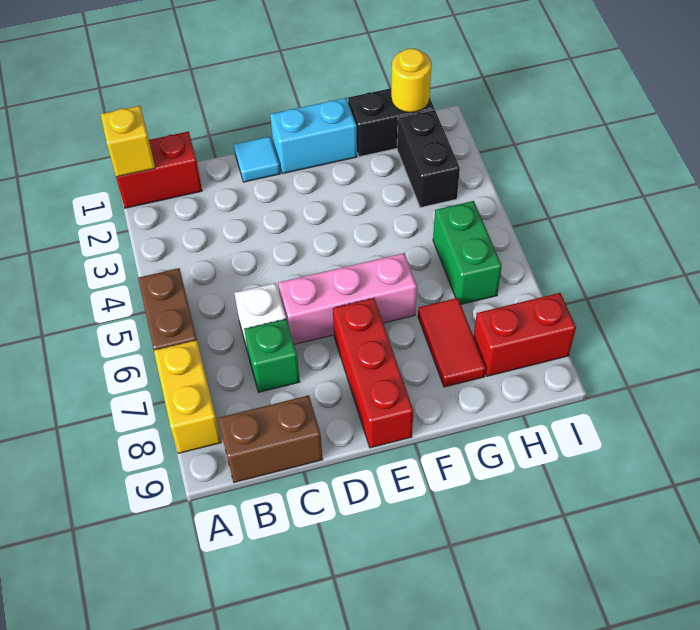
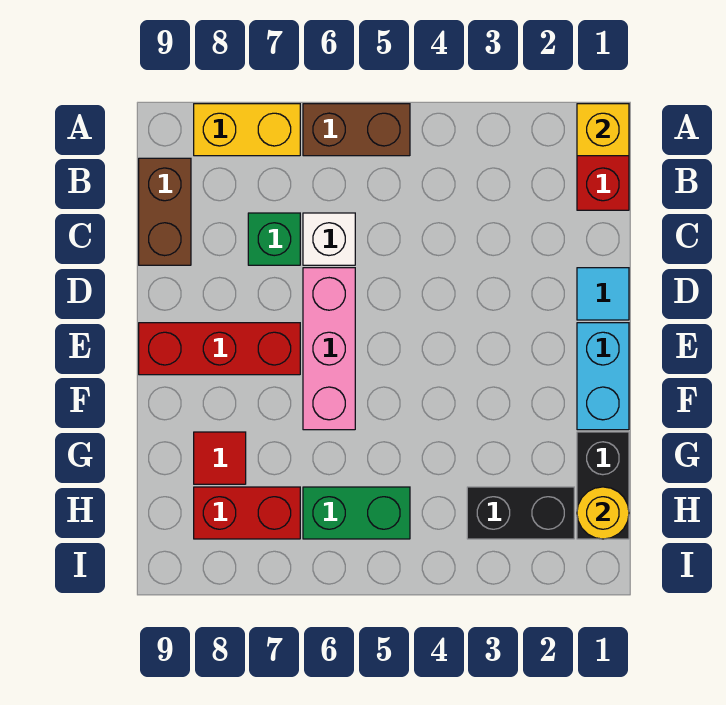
red 1x2 tile [418,298,486,387] -> red 1x1 tile [194,432,246,484]
red 1x2 brick [474,293,576,376] -> red 1x2 brick turned to [194,487,300,539]

